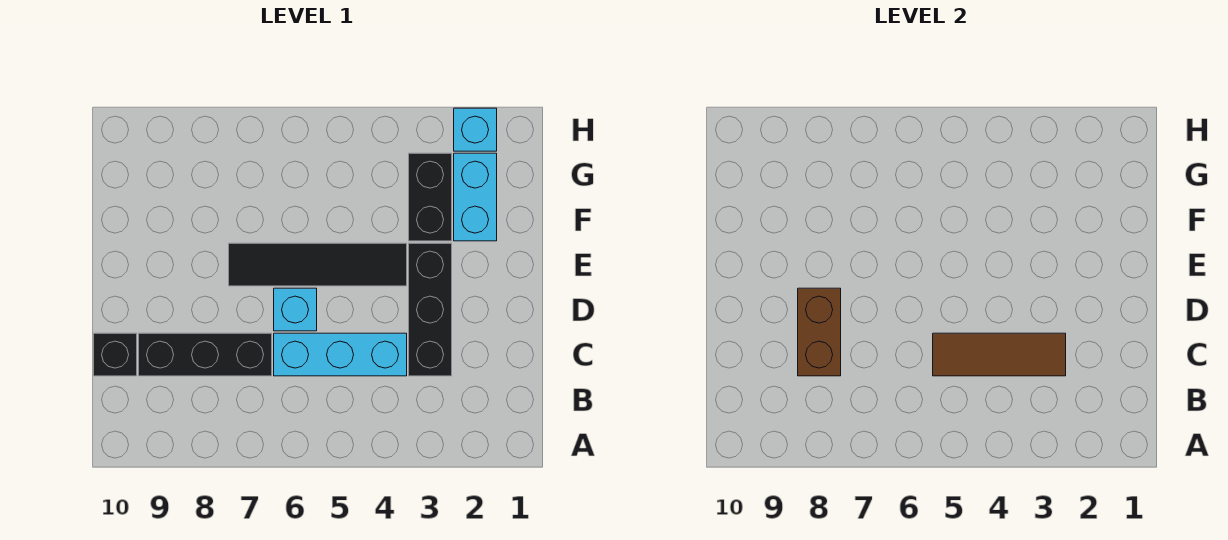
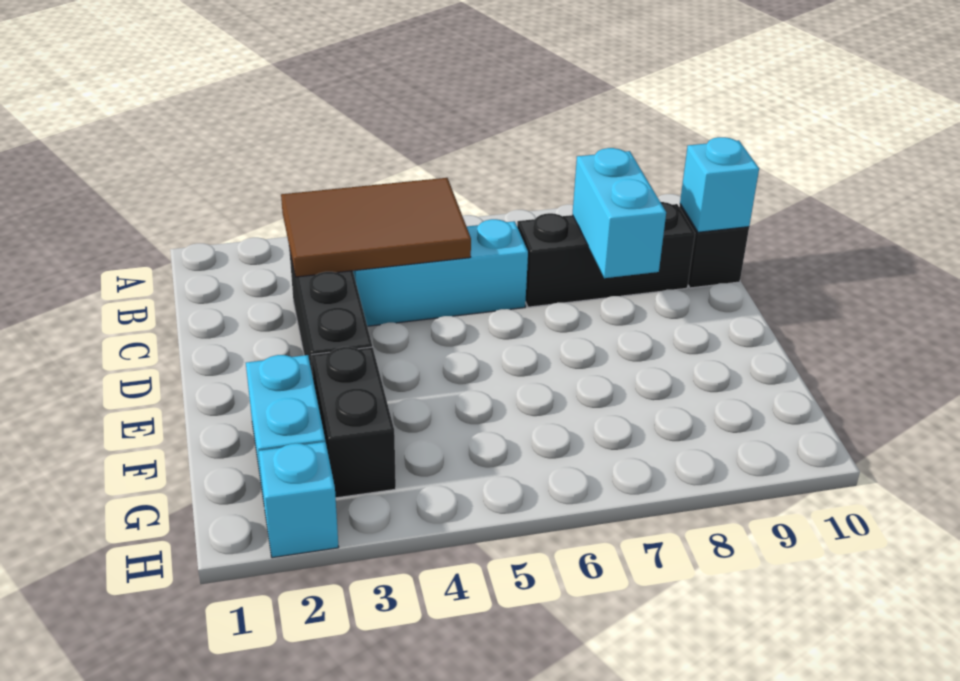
brown 1x3 tile [933,333,1066,376] -> brown 2x3 tile [281,178,471,277]
brown 1x2 brick [798,288,841,376] -> cyan 1x2 brick [572,148,666,278]
cyan 1x1 brick [274,288,317,331] -> cyan 1x1 brick moved to [680,137,759,232]
black 1x4 tile [229,243,407,286] -> none

